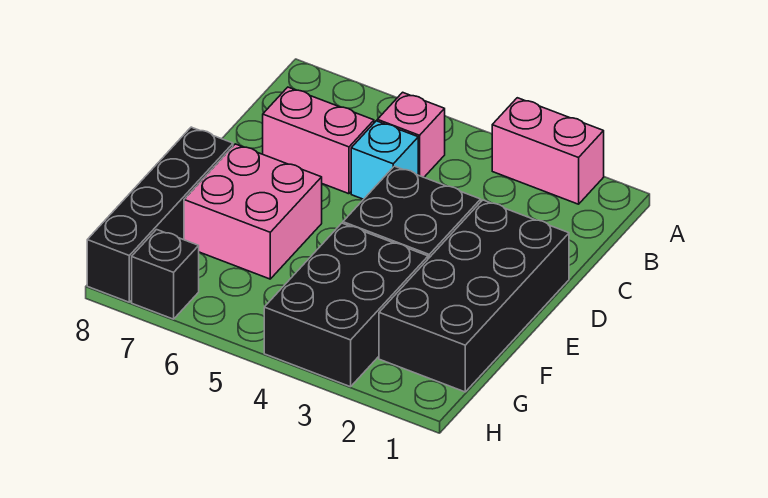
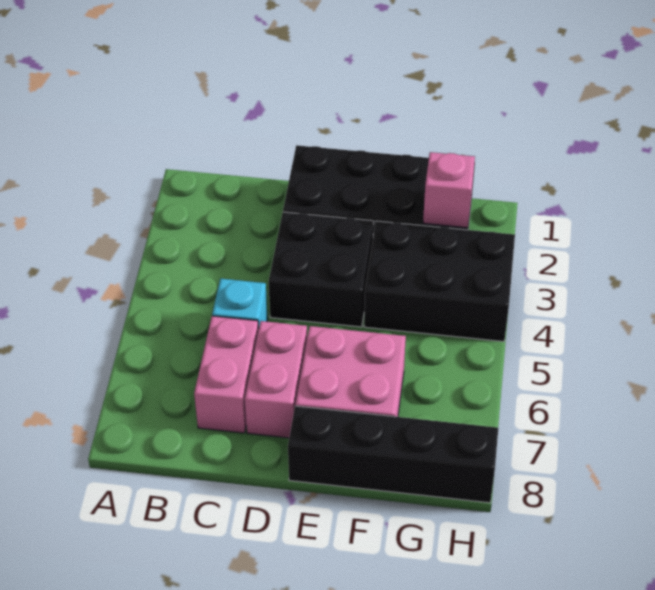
pink 1x2 brick [492,98,604,204] -> pink 1x2 brick moved to [245,321,307,438]
pink 1x1 brick [377,92,445,177] -> pink 1x1 brick moved to [423,152,475,228]
black 1x1 brick [132,230,199,319] -> none

